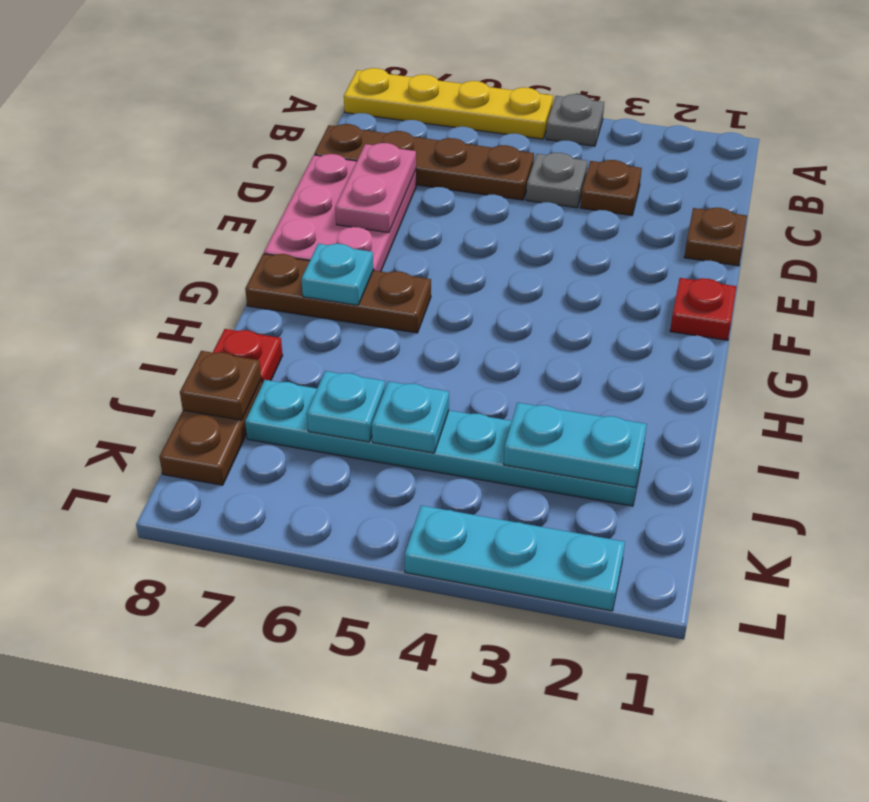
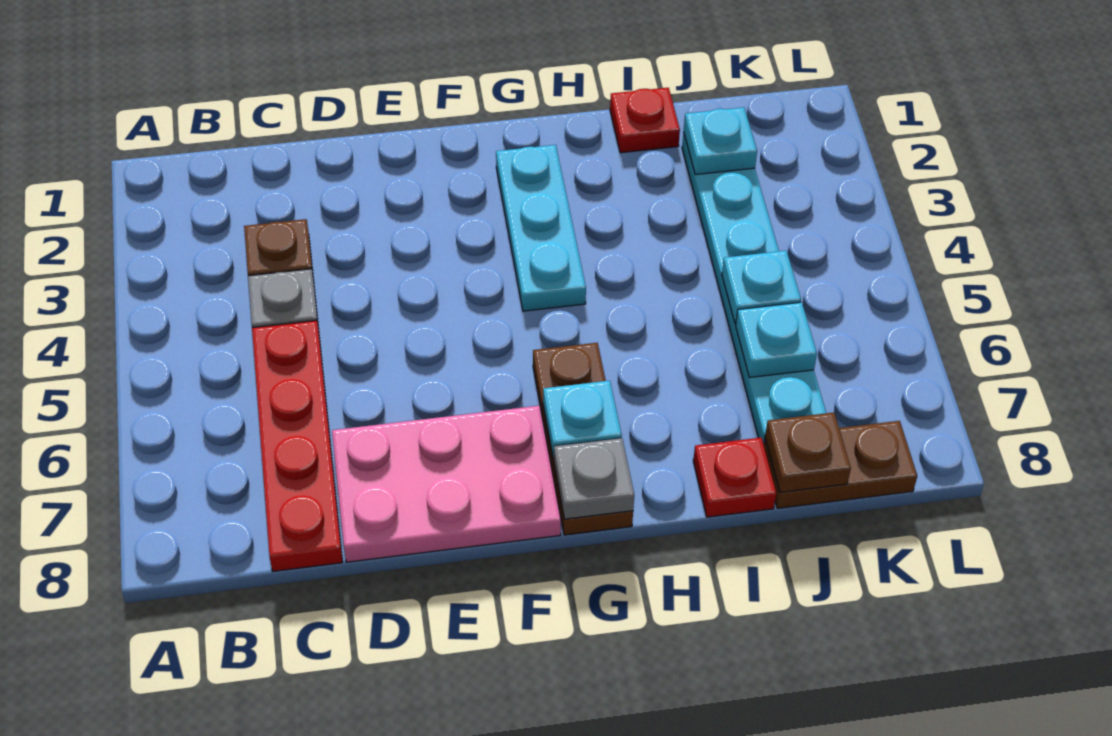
grey 1x1 plate [546,94,604,146] -> grey 1x1 plate moved to [554,438,634,519]
yellow 1x4 plate [344,68,553,139] -> none
brown 1x4 plate [314,124,534,200] -> red 1x4 plate [252,321,342,571]
brown 1x1 plate [684,208,747,266] -> none
pink 1x2 plate [335,143,416,233] -> none
red 1x1 plate [670,278,737,340] -> red 1x1 plate moved to [610,88,680,153]
cyan 1x2 plate [504,403,647,488] -> cyan 1x1 plate [684,107,757,175]
cyan 1x3 plate [405,506,625,611] -> cyan 1x3 plate moved to [496,145,586,311]

